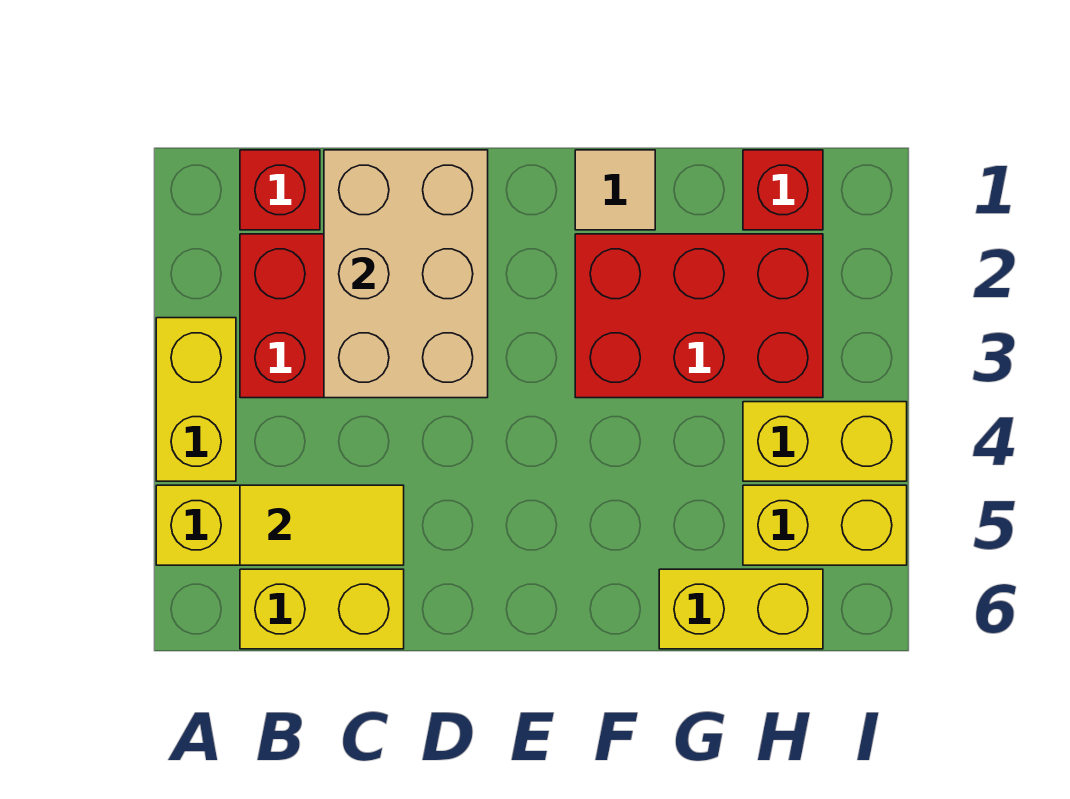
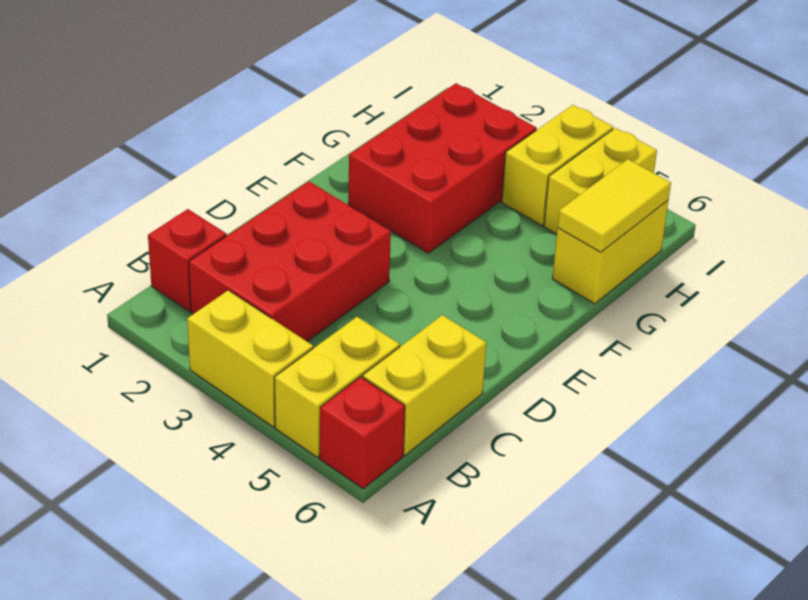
yellow 1x2 tile [240,485,404,565] -> yellow 1x2 tile moved to [558,159,671,252]
tan 2x3 brick [324,150,488,398] -> none
tan 1x1 tile [575,150,655,230] -> none
red 1x1 brick [743,150,823,230] -> red 1x1 brick moved to [320,377,405,489]

